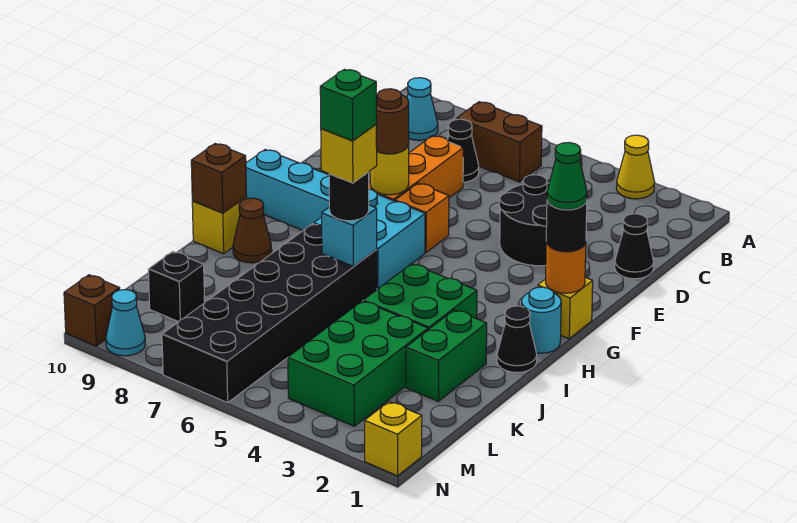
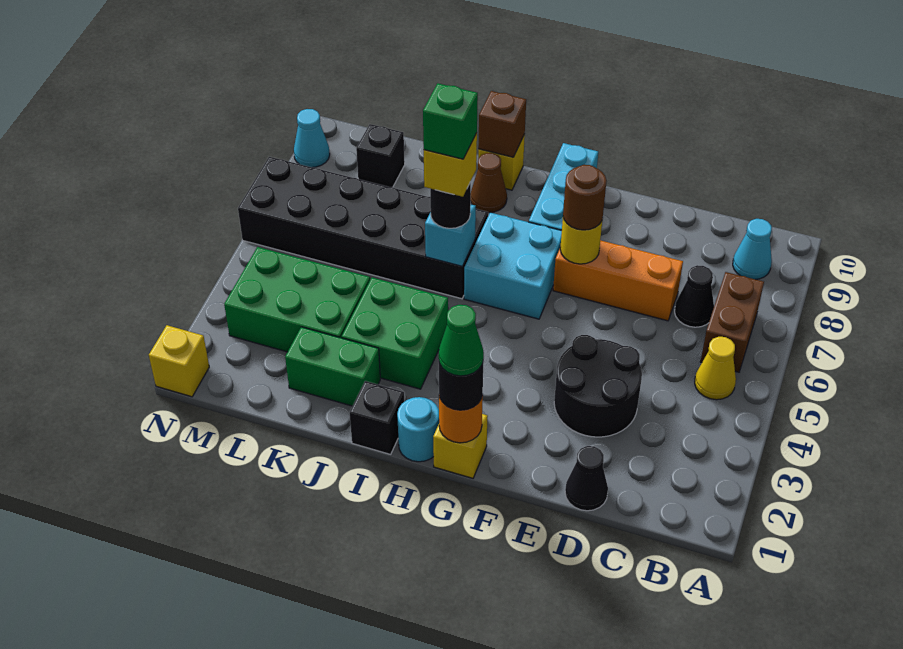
yellow 1x1 cone [616,135,655,199] -> yellow 1x1 cone moved to [695,337,736,400]
orange 1x1 brick [395,183,449,252] -> none
black 1x1 cone [497,306,537,373] -> black 1x1 brick [350,381,404,454]
brown 1x1 brick [64,275,120,346] -> none

